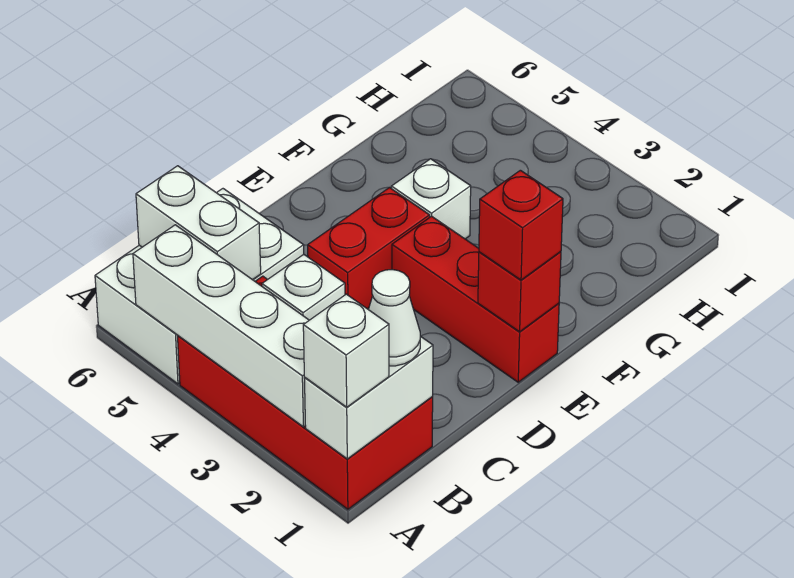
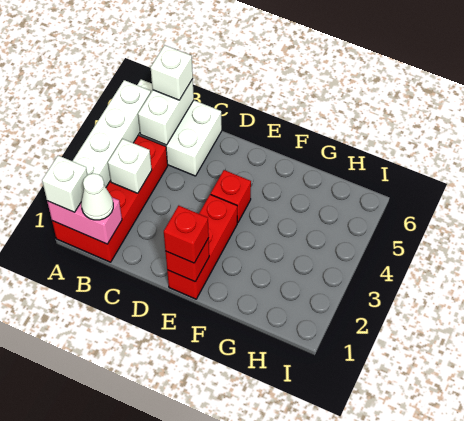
white 1x2 brick [305,336,433,459] -> pink 1x2 brick [47,197,122,244]
red 1x2 brick [308,187,430,309] -> red 1x1 brick [211,170,251,223]
white 1x1 brick [391,159,471,239] -> white 1x1 brick moved to [151,45,193,100]

